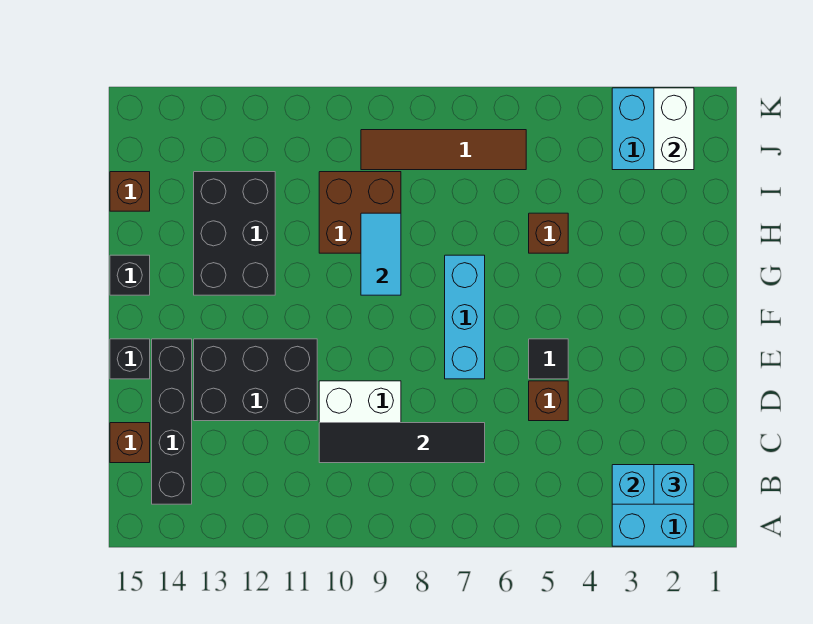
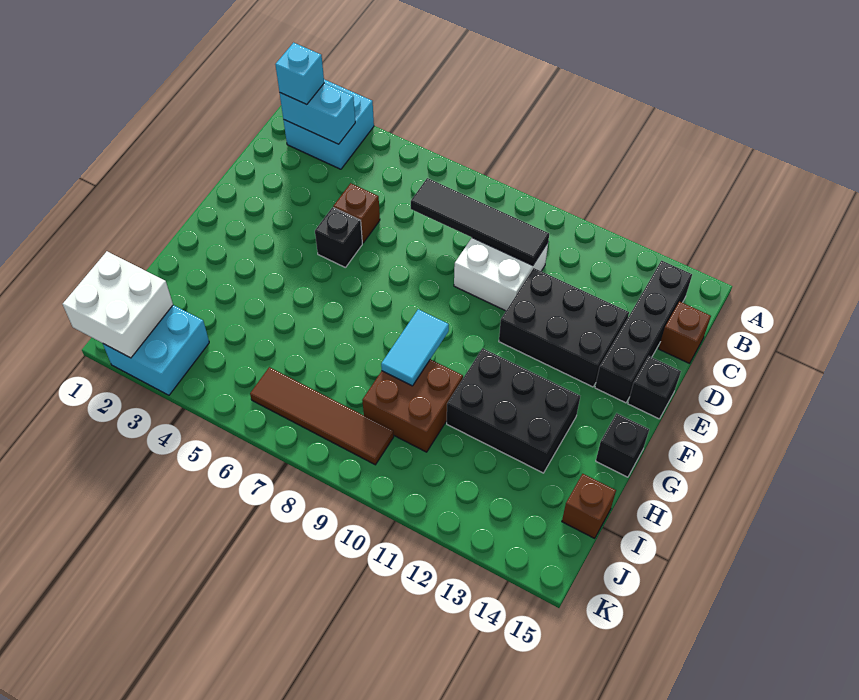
black 1x1 tile [529,339,568,379] -> black 1x1 brick [315,207,362,267]
cyan 1x3 brick [445,255,485,379] -> none
black 2x3 brick [194,172,275,295] -> black 2x3 brick turned to [447,348,580,473]
brown 1x1 brick [529,213,568,253] -> none
white 1x2 brick [654,88,694,170] -> white 2x2 brick [63,251,173,358]

